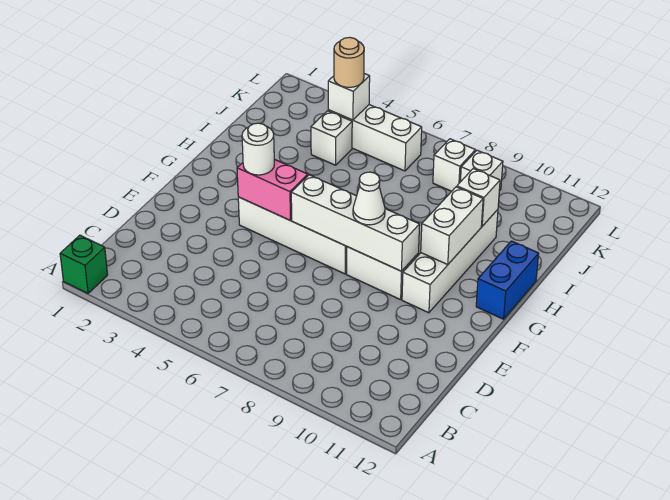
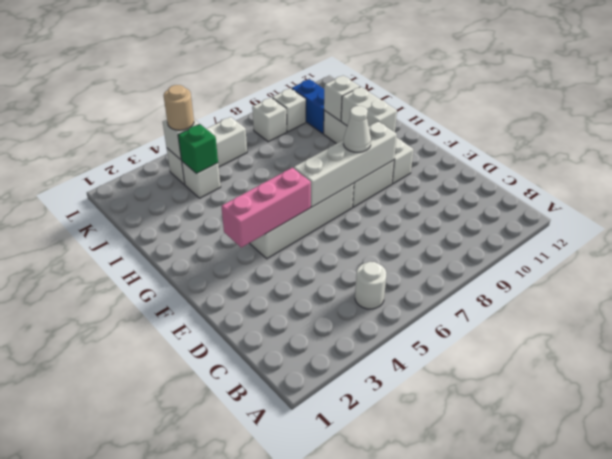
green 1x1 brick [60,235,108,293] -> green 1x1 brick moved to [178,124,218,174]
pink 1x2 brick [237,159,308,220] -> pink 1x3 brick [221,168,311,248]
white 1x1 round brick [242,123,274,175] -> white 1x1 round brick moved to [355,262,386,309]
blue 1x2 brick [476,241,539,319] -> blue 1x2 brick moved to [292,79,324,133]

